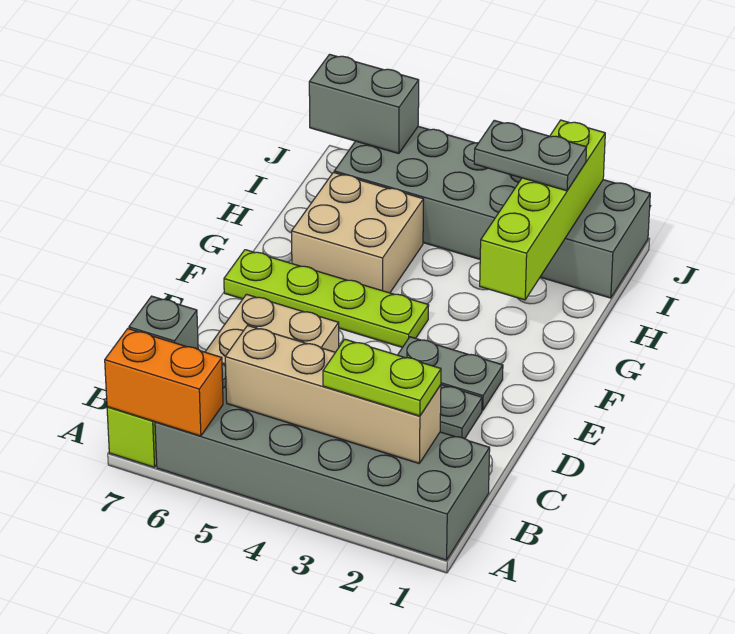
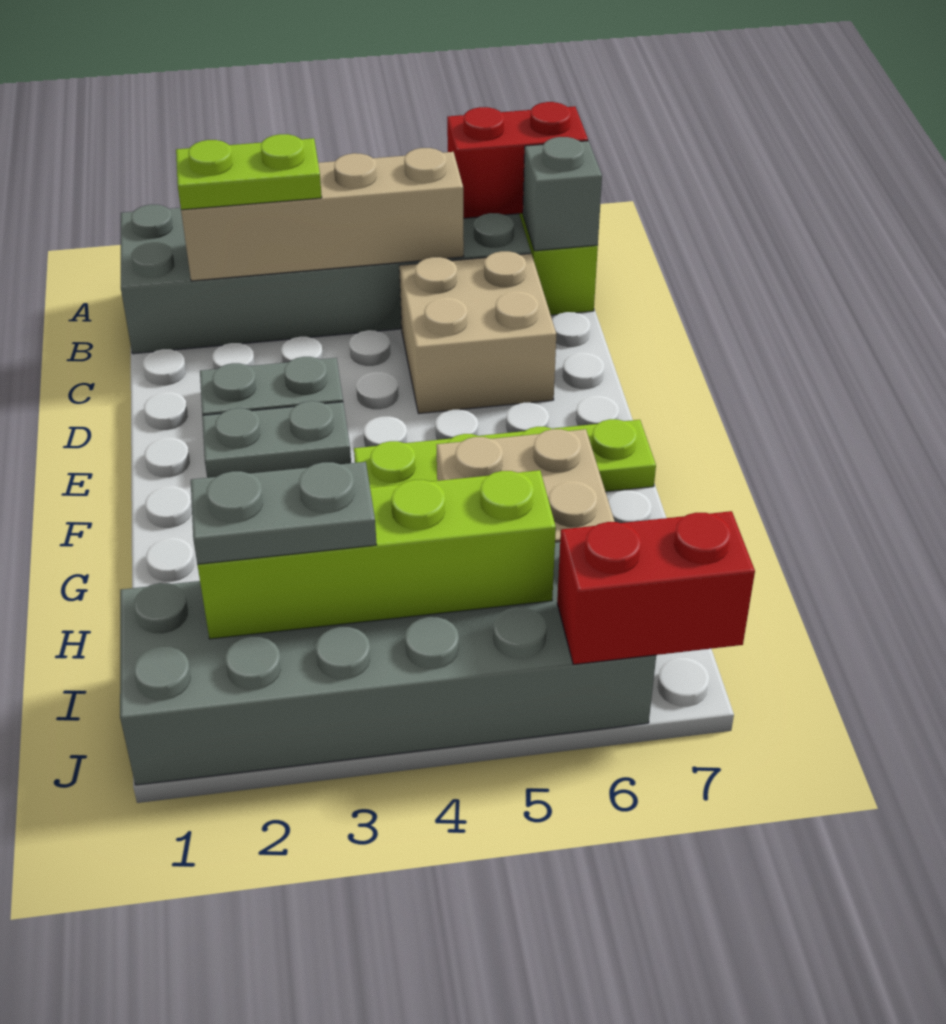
orange 1x2 brick [105,329,223,436] -> red 1x2 brick [447,102,588,218]
lime 1x4 brick [480,120,605,300] -> lime 1x4 brick turned to [197,470,556,639]
grey 1x2 brick [309,54,419,154] -> red 1x2 brick [557,511,755,665]

